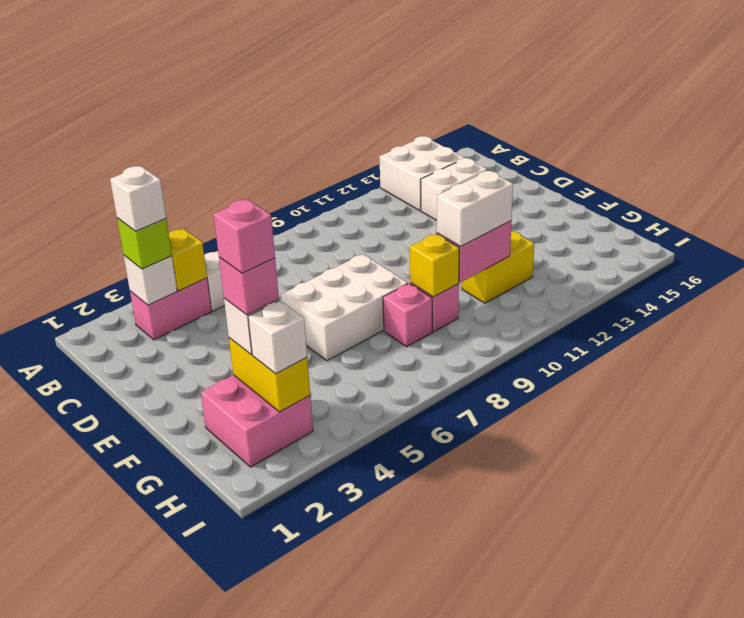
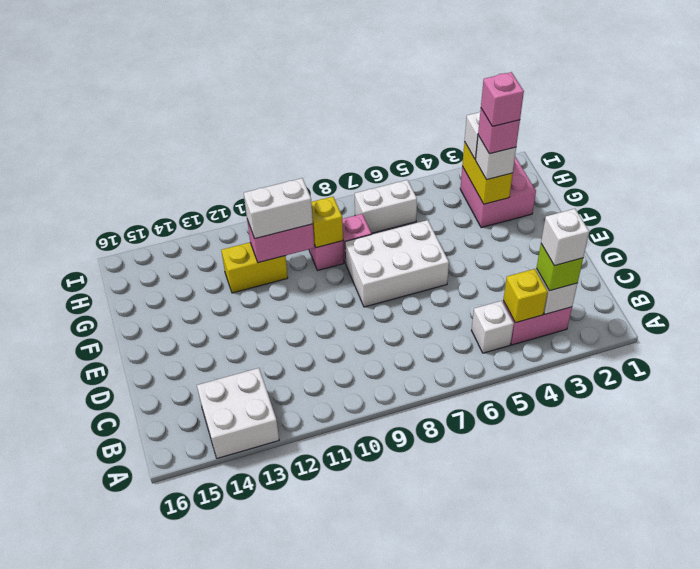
white 1x2 brick [421,158,487,220] -> white 1x2 brick moved to [355,180,417,233]

